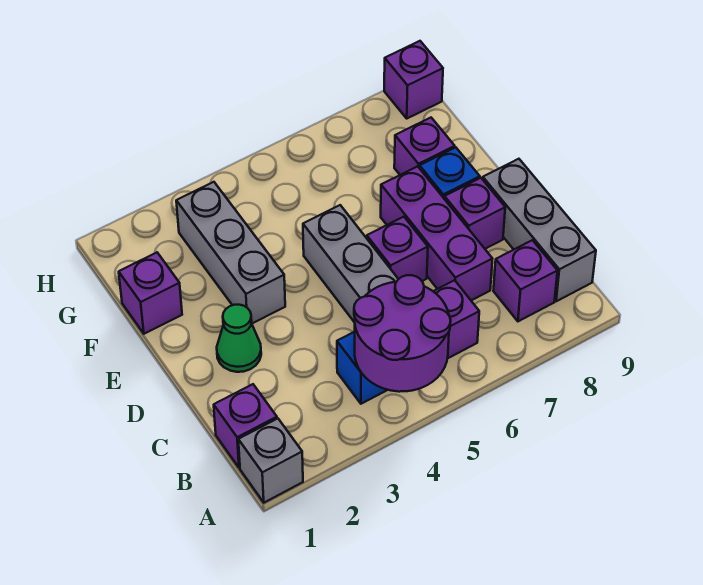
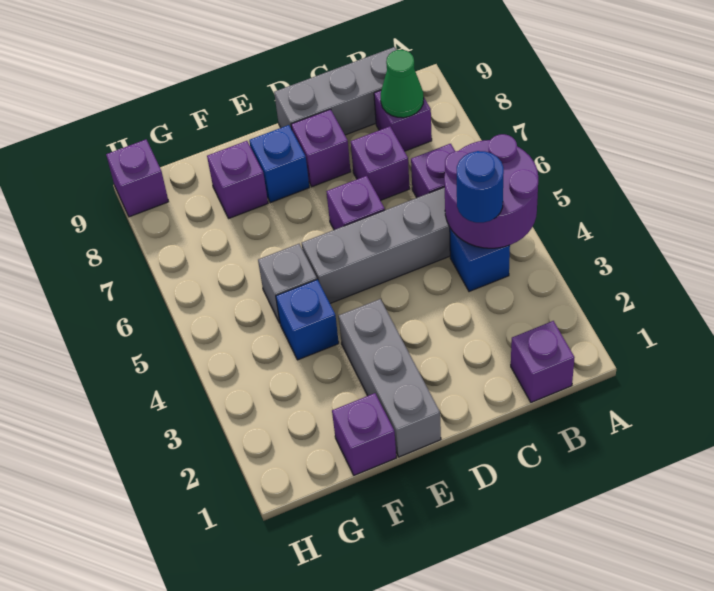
grey 1x1 brick [238,419,303,503] -> grey 1x1 brick moved to [258,244,317,323]
none -> blue 1x1 round brick [457,151,504,223]
purple 1x3 brick [381,166,492,300] -> purple 1x1 brick [351,126,410,200]
green 1x1 cone [217,305,261,372] -> green 1x1 cone moved to [381,50,424,118]
grey 1x3 brick [176,182,285,323] -> grey 1x3 brick turned to [339,299,441,457]
none -> blue 1x1 brick [276,280,339,360]

